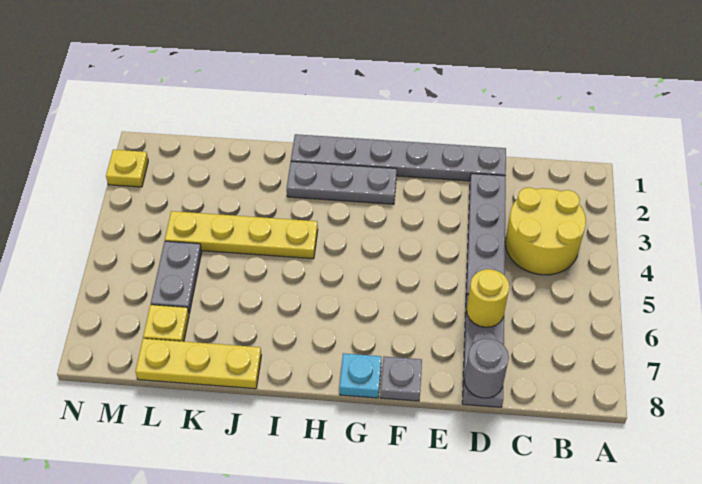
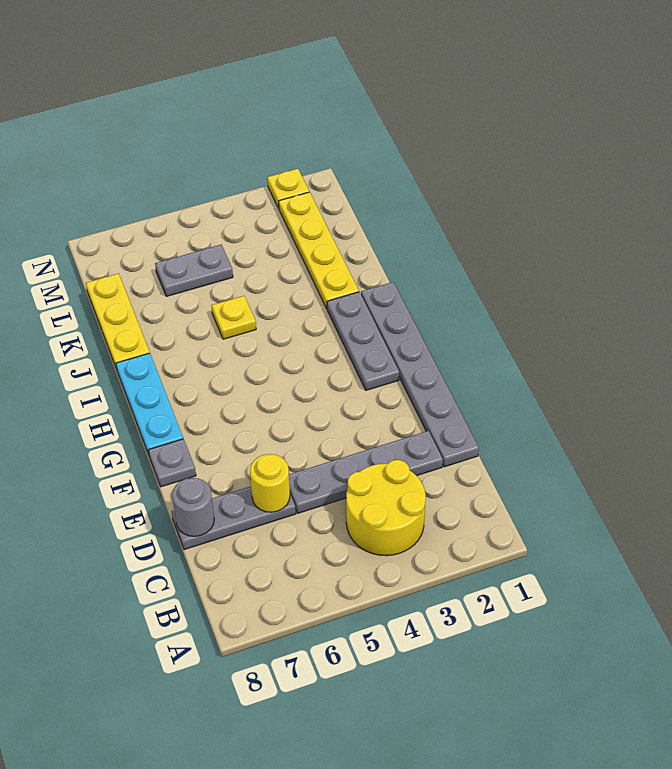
cyan 1x1 plate [339,353,381,398] -> cyan 1x3 plate [116,353,183,455]
yellow 1x4 plate [165,211,318,259] -> yellow 1x4 plate moved to [279,192,359,309]
yellow 1x1 plate [143,305,189,341] -> yellow 1x1 plate moved to [211,296,256,339]

